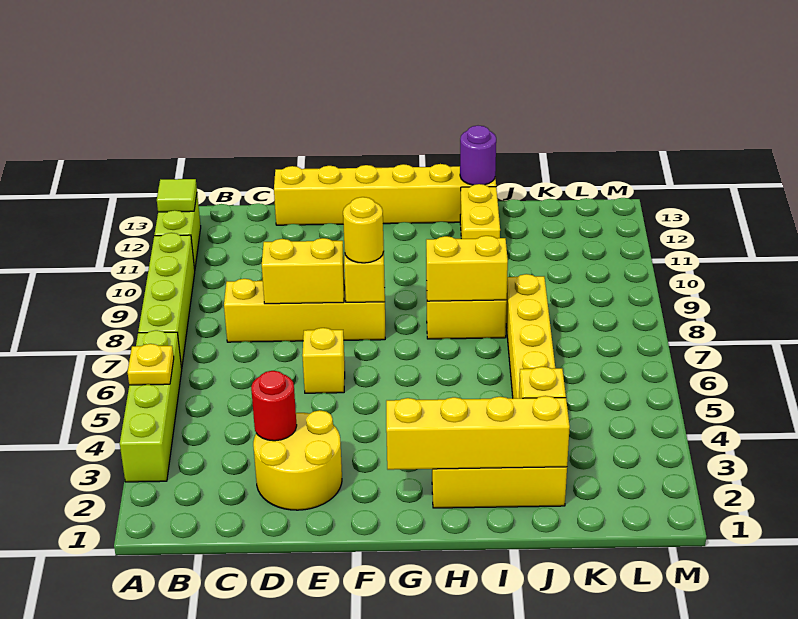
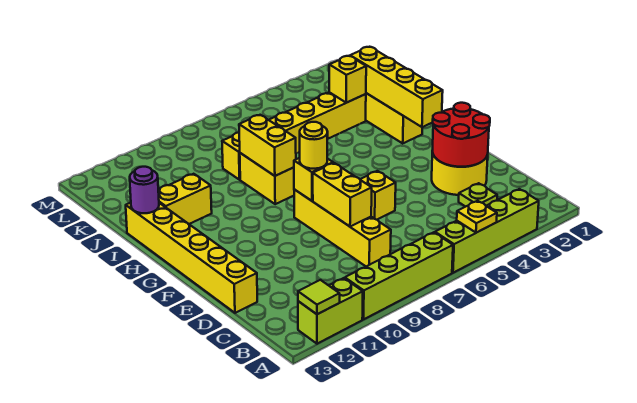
none -> lime 1x1 plate [459,183,497,207]
red 1x1 round brick [251,371,297,441] -> red 2x2 round brick [432,103,490,167]

